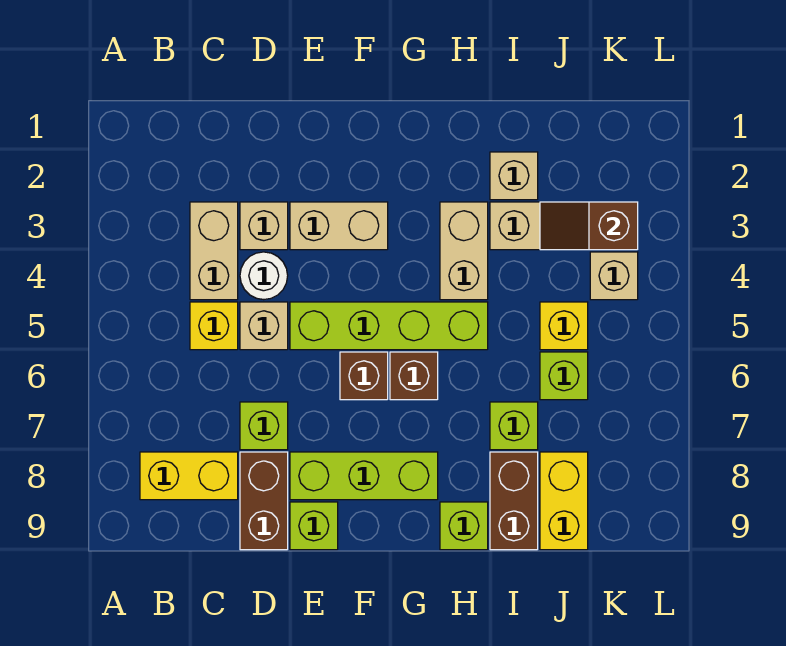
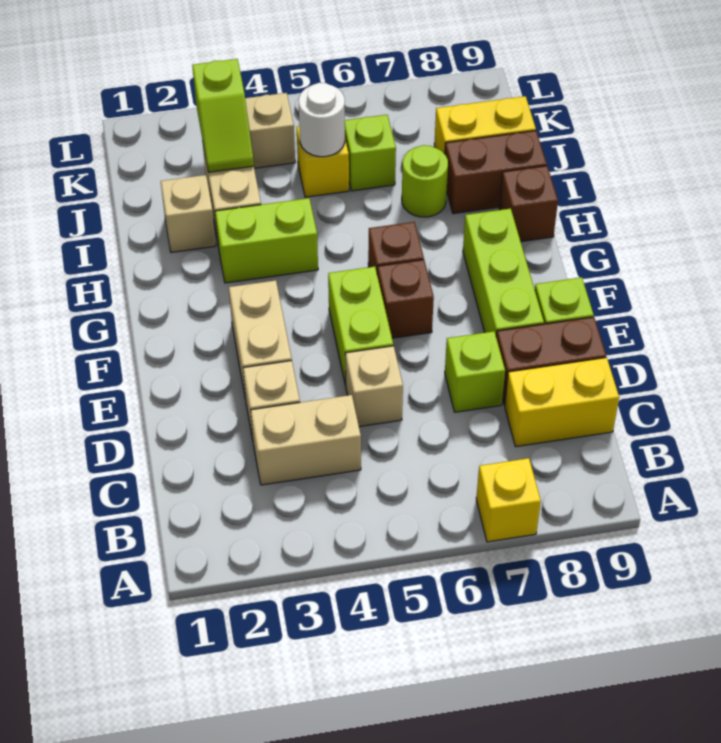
yellow 1x2 brick [140,452,238,500] -> yellow 1x2 brick turned to [505,358,619,447]
yellow 1x1 brick [190,302,238,350] -> yellow 1x1 brick moved to [476,458,541,542]
white 1x1 round brick [240,252,288,300] -> white 1x1 round brick moved to [299,83,345,157]
lime 1x4 brick [290,302,488,350] -> lime 1x2 brick [328,267,393,386]
tan 1x2 brick [440,202,488,300] -> lime 1x2 brick [215,198,318,283]
lime 1x1 brick [440,502,488,550] -> brown 1x1 brick [499,166,558,242]
lime 1x1 brick [490,402,538,450] -> lime 1x1 round brick [402,145,448,217]
brown 1x2 slope [540,202,638,250] -> lime 1x2 slope [192,59,254,172]

